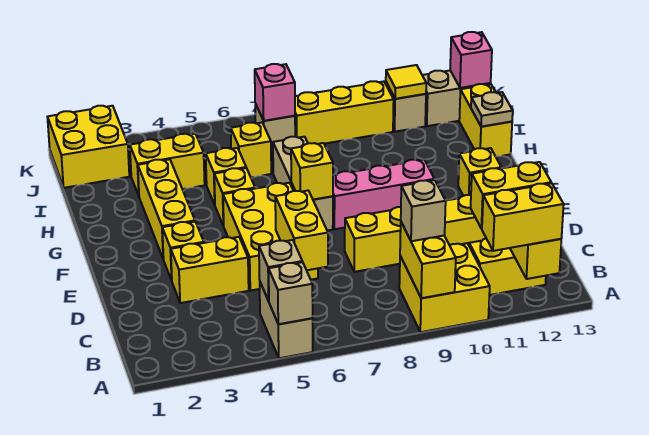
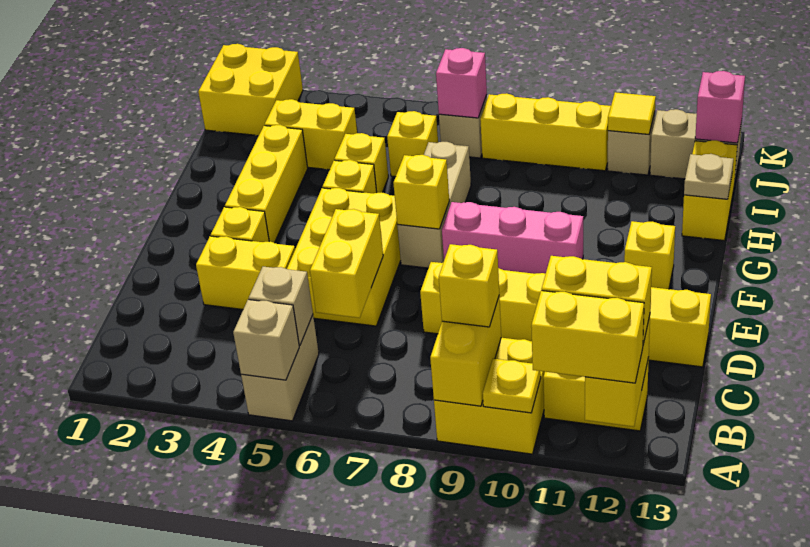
none -> yellow 1x1 plate [483,359,541,413]
tan 1x1 brick [401,180,446,241] -> yellow 1x1 brick [439,244,499,327]

